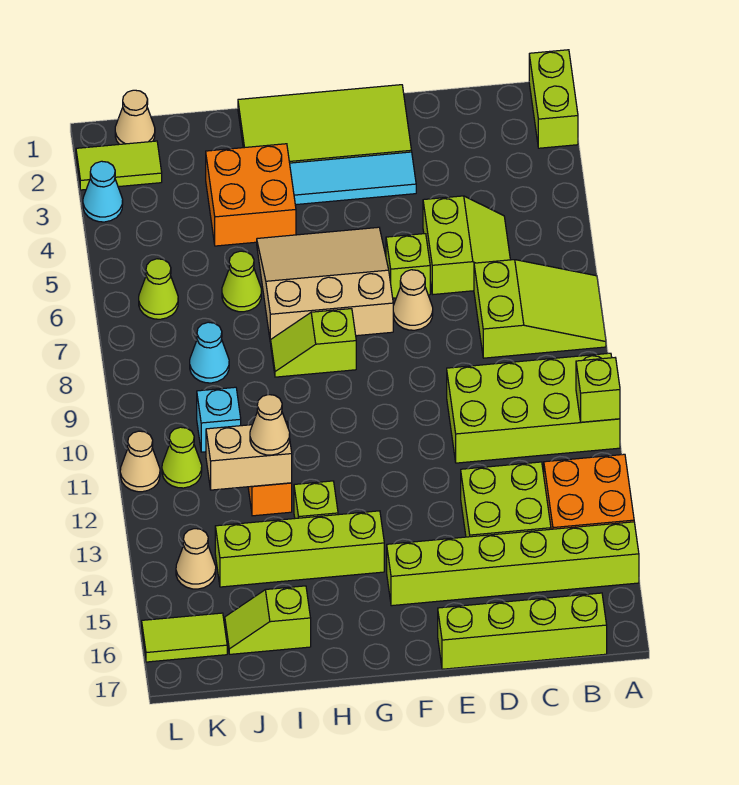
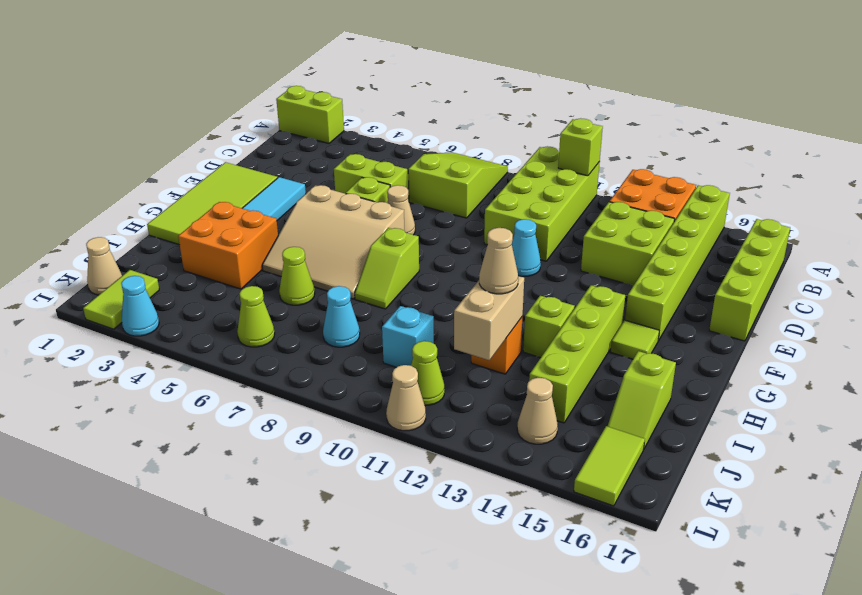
none -> cyan 1x1 cone [512,219,541,276]
tan 3x3 slope [257,227,393,343] -> tan 3x3 slope turned to [262,185,404,299]
none -> lime 1x1 tile [610,320,659,359]

